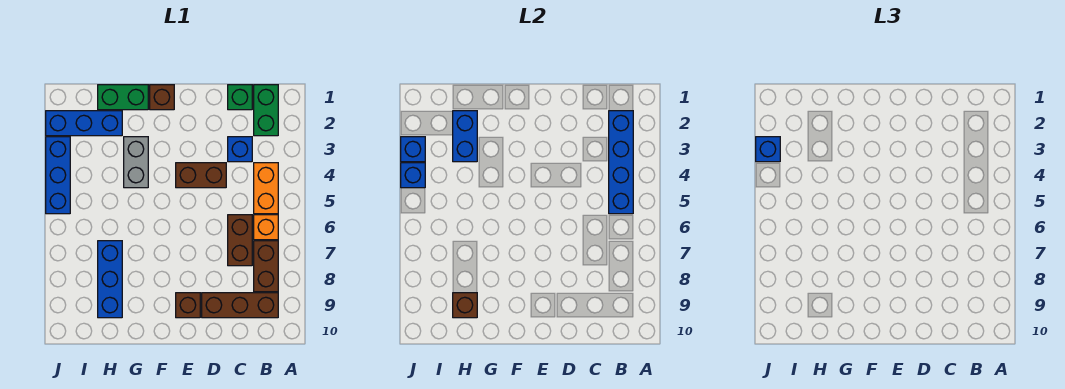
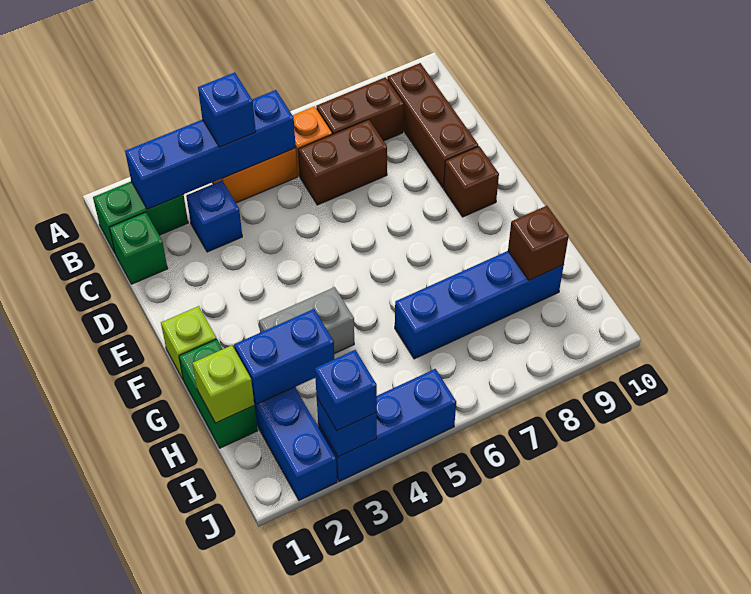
brown 1x2 brick [176,163,226,188] -> none
brown 1x1 brick [150,85,174,110] -> lime 1x1 brick [161,306,216,379]
none -> lime 1x1 brick [193,345,254,423]
blue 1x3 brick [98,241,122,318] -> blue 1x4 brick [395,251,564,359]
blue 1x1 brick [401,163,425,188] -> blue 1x1 brick moved to [198,72,256,147]

